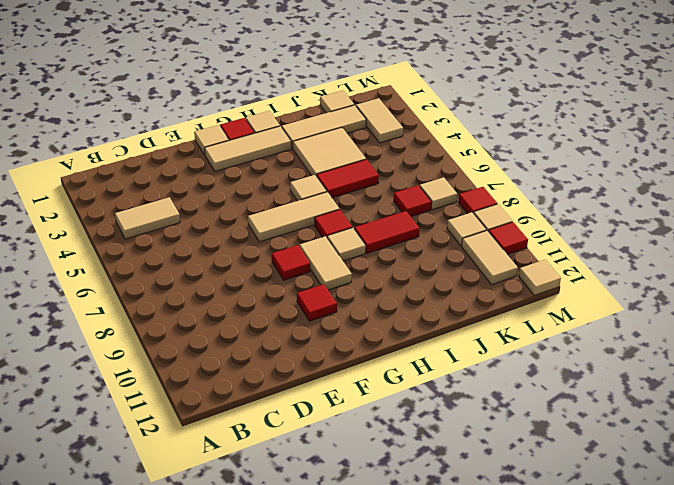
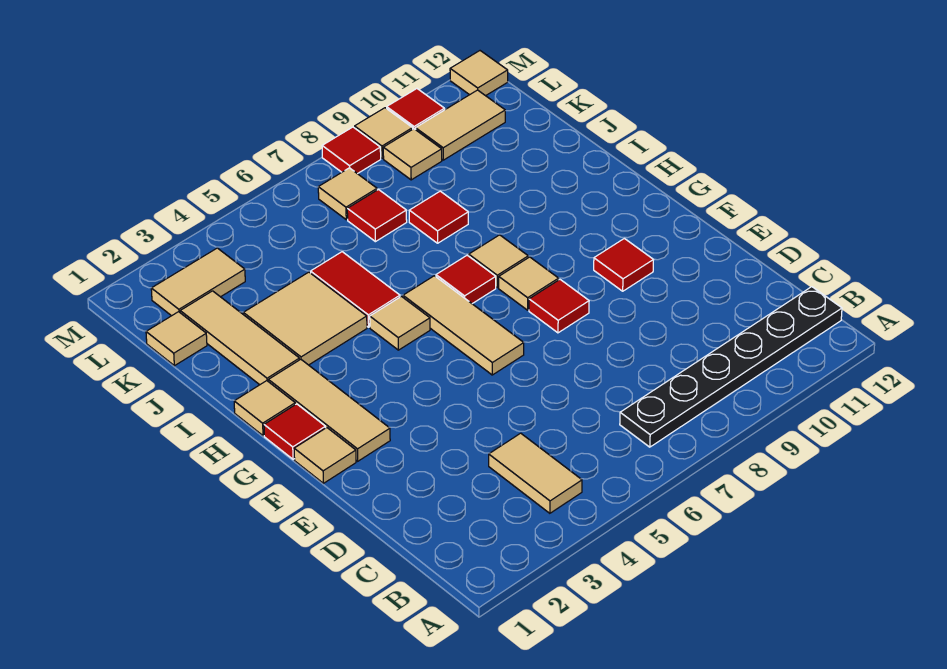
none -> black 1x6 plate [620,287,842,447]
tan 1x2 tile [300,236,352,290] -> tan 1x1 tile [499,257,559,310]
red 1x2 tile [354,211,420,253] -> red 1x1 tile [409,191,468,243]

